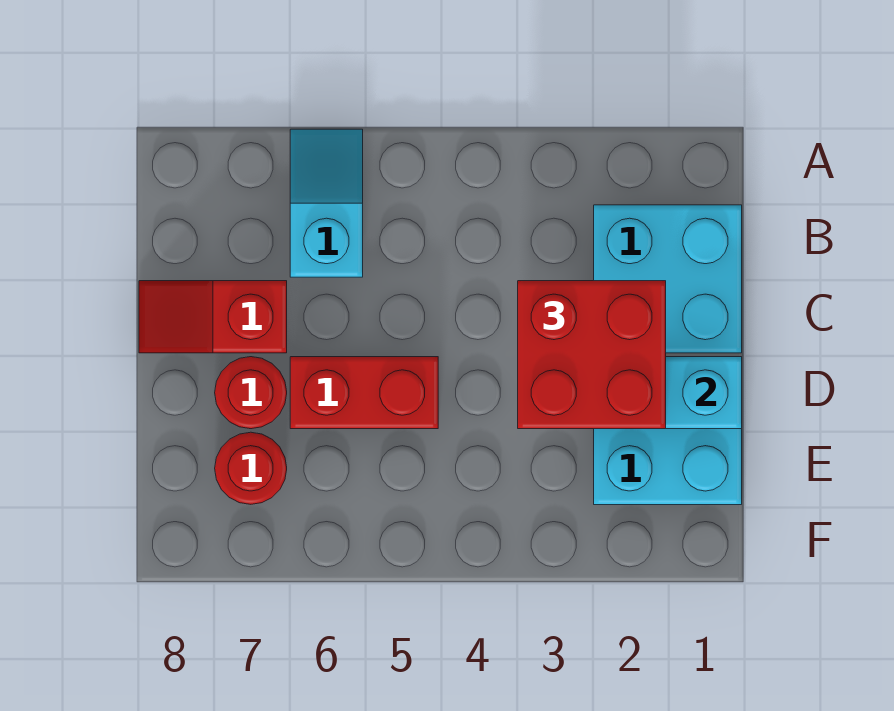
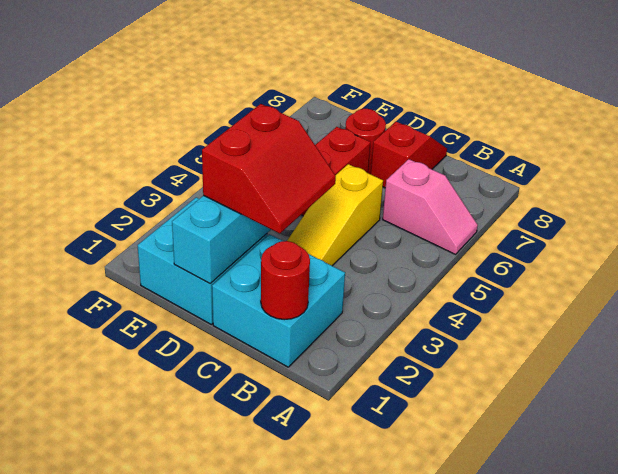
cyan 1x2 slope [290,129,363,277] -> pink 1x2 slope [383,159,478,254]
red 2x2 brick [518,281,666,429] -> red 2x2 slope [202,104,336,234]
none -> yellow 1x3 slope [287,164,383,266]
red 1x1 round brick [215,432,287,504] -> red 1x1 round brick moved to [261,241,310,320]

